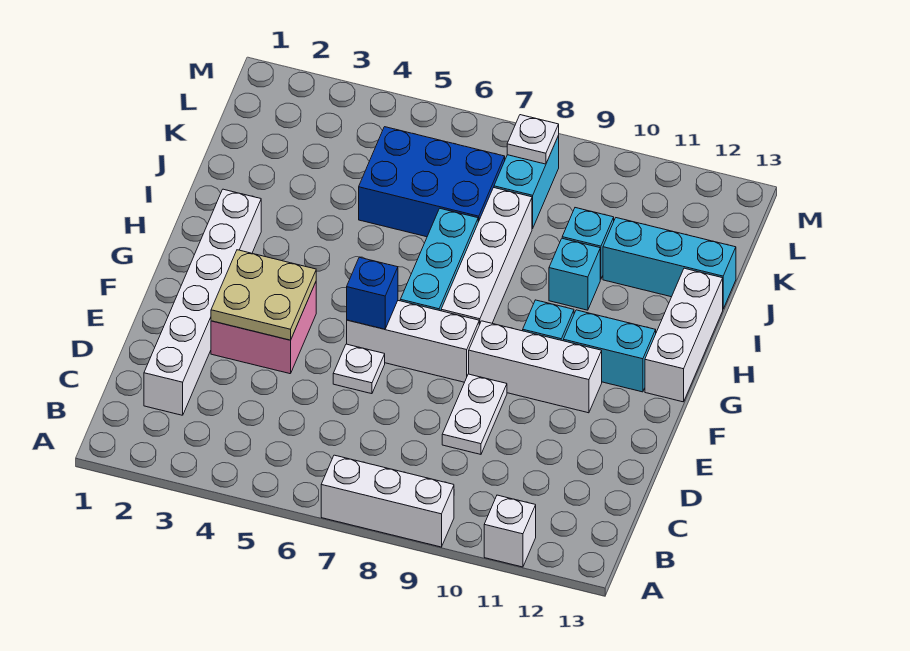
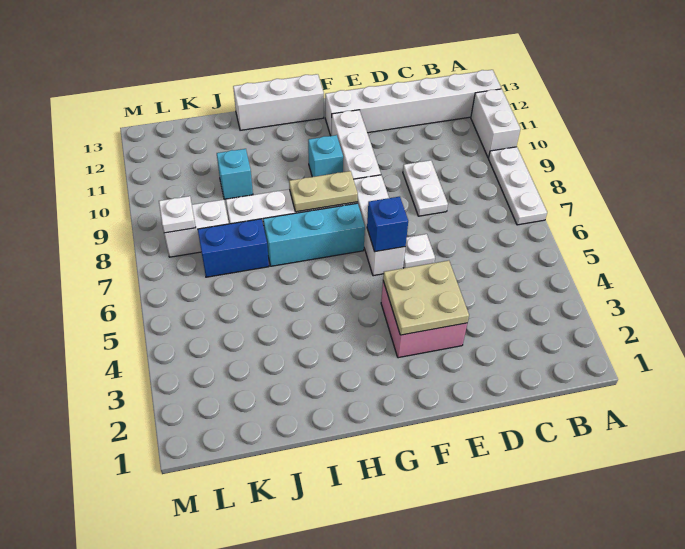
white 1x3 brick [321,455,454,547] -> white 1x3 plate [489,147,547,225]
white 1x1 brick [484,495,536,567] -> white 1x2 brick [471,89,520,158]
white 1x6 brick [144,189,261,415] -> white 1x6 brick moved to [325,70,501,136]
white 1x2 plate [442,374,507,454] -> white 1x2 plate turned to [403,160,448,216]
none -> tan 1x2 plate [289,171,358,212]
cyan 1x2 brick [563,310,656,392] -> none
cyan 1x1 brick [549,238,600,310] -> none
blue 2x3 brick [359,127,505,237] -> blue 1x2 brick [198,219,269,277]
cyan 1x3 brick [603,218,736,309] -> none
cyan 1x2 brick [494,136,559,229] -> white 1x2 brick [164,200,229,257]

